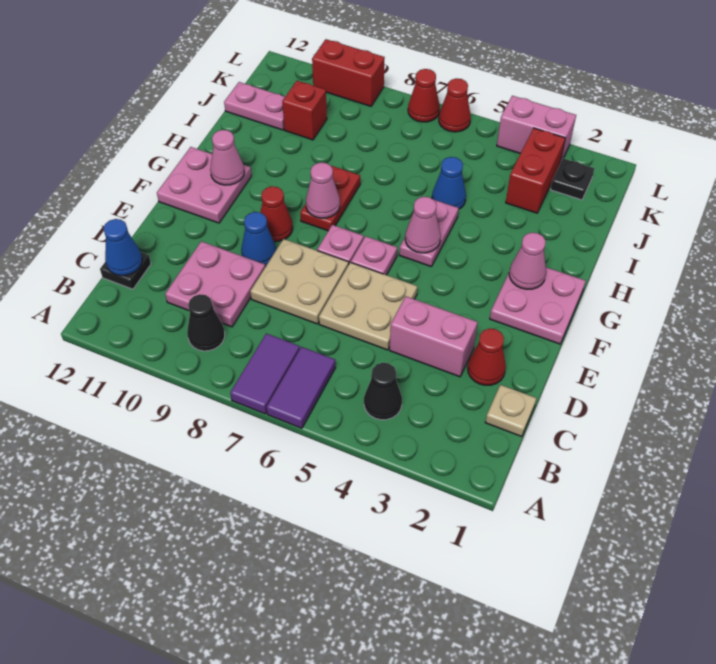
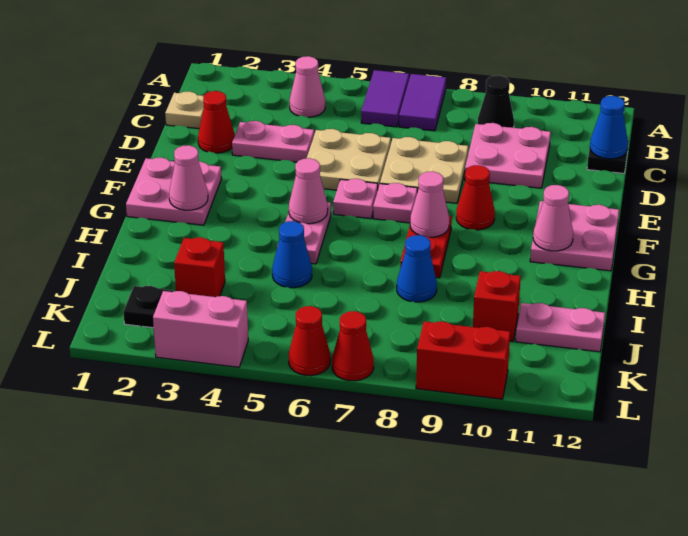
black 1x1 cone [364,363,402,420] -> pink 1x1 cone [290,56,325,117]
pink 1x2 brick [390,296,478,377] -> pink 1x2 plate [232,121,314,162]
blue 1x1 cone [241,212,276,266] -> blue 1x1 cone moved to [397,235,437,302]
red 1x2 brick [506,128,565,213] -> red 1x1 brick [174,237,225,297]

